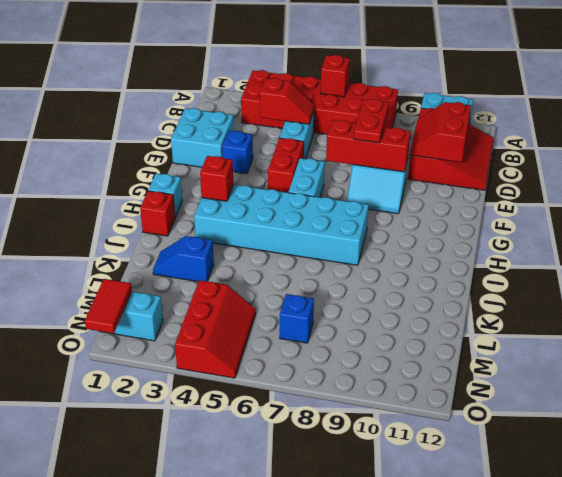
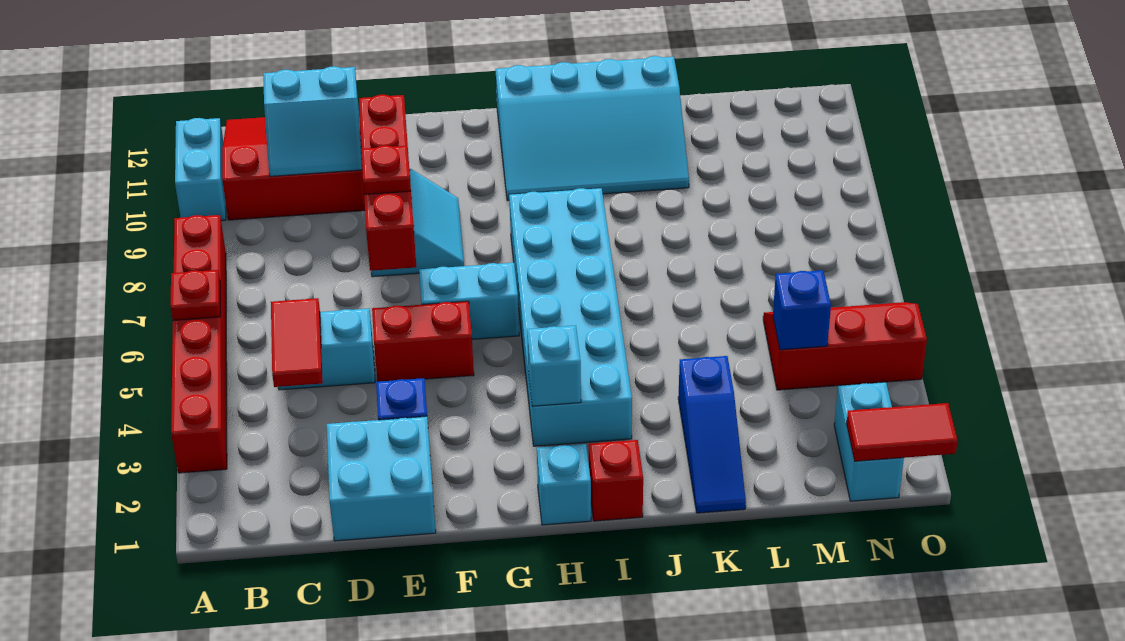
red 2x6 brick [241,70,398,134] -> red 1x6 brick [171,215,227,473]
red 1x1 brick [321,55,350,97] -> red 1x1 plate [171,270,220,320]
red 1x2 slope [260,78,314,124] -> red 1x2 tile [271,298,323,387]
red 2x2 slope [410,102,471,162] -> cyan 2x2 slope [263,66,362,176]
red 1x2 plate [354,99,389,143] -> red 1x1 plate [361,145,411,195]
red 1x3 brick [326,120,411,172] -> red 1x4 brick [359,95,416,271]
red 1x1 brick [200,156,233,201] -> cyan 1x1 brick [527,325,581,406]
none -> cyan 3x4 slope [496,56,689,201]
blue 1x2 slope [153,236,214,281] -> blue 1x3 slope [678,356,746,513]
blue 1x1 brick [280,294,314,343] -> blue 1x1 brick moved to [773,270,831,350]

